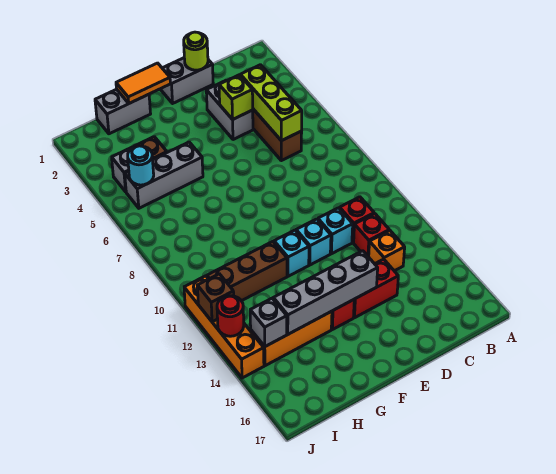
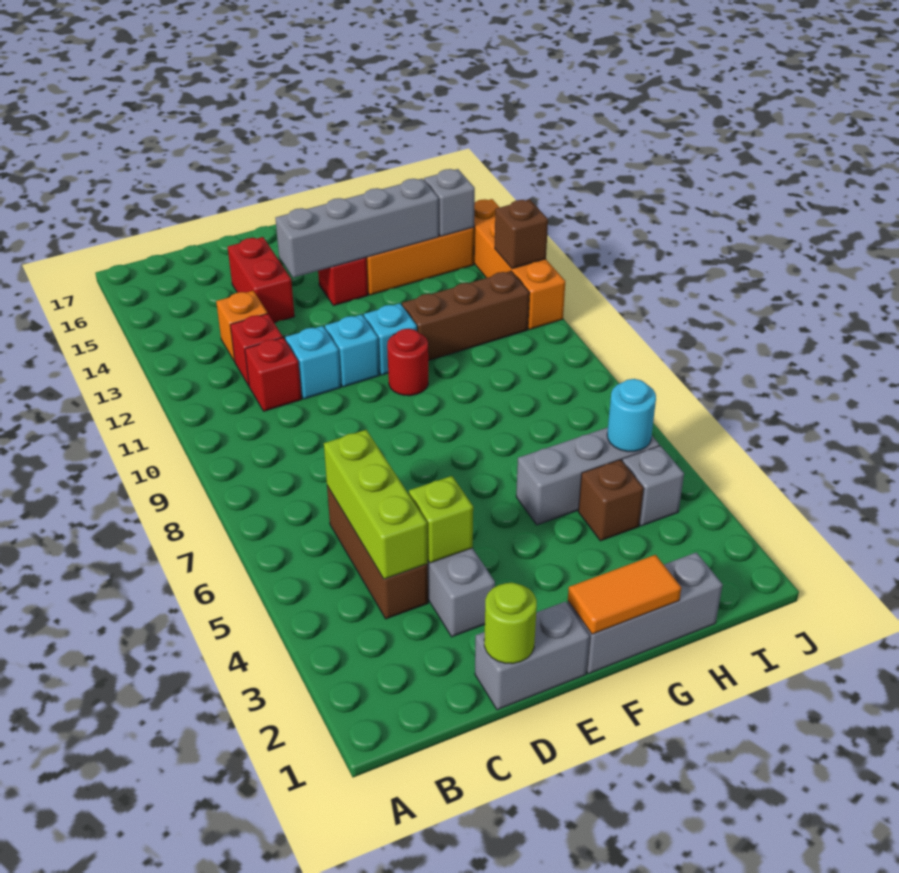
red 1x2 brick [354,259,398,318] -> red 1x2 brick turned to [228,237,295,323]
grey 1x2 brick [95,89,151,134] -> grey 1x3 brick [567,552,723,674]
red 1x1 round brick [217,296,244,336] -> red 1x1 round brick moved to [387,329,428,396]

